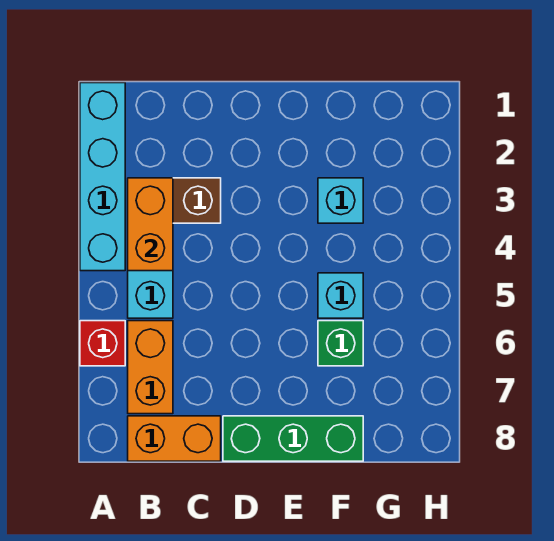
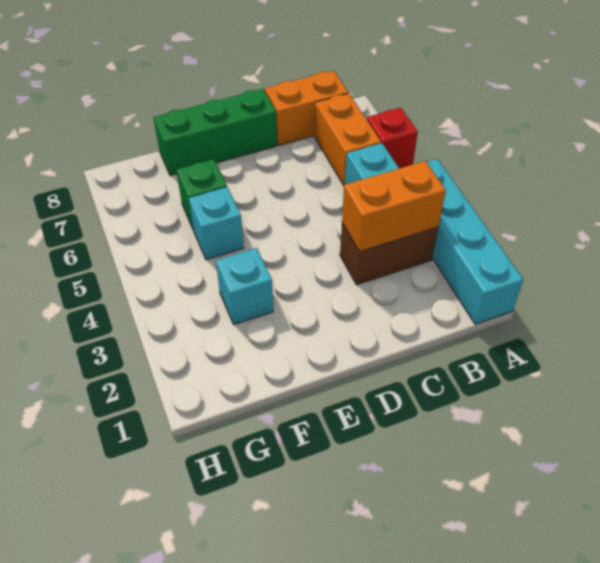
orange 1x2 brick [128,178,173,271] -> orange 1x2 brick turned to [342,161,446,252]

